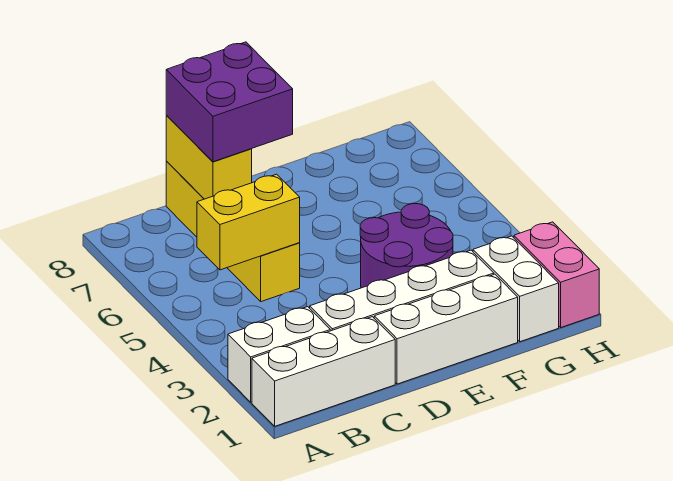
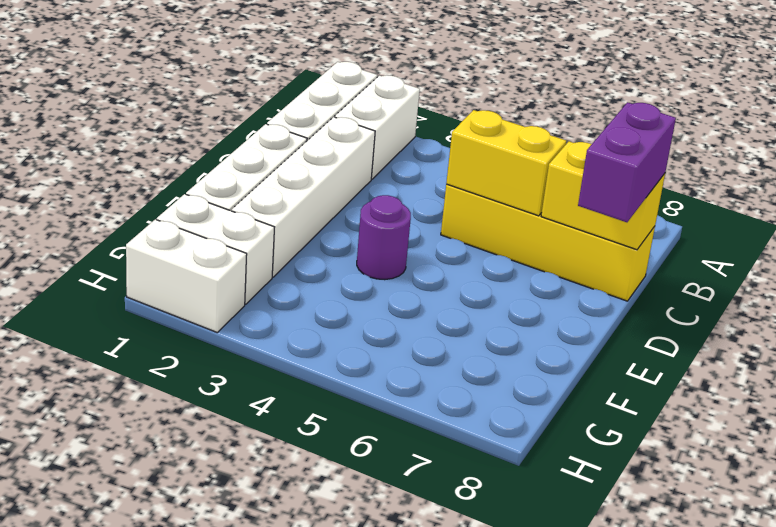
yellow 1x2 brick [197,174,300,270] -> yellow 1x2 brick turned to [446,110,566,216]
purple 2x2 brick [166,42,293,162] -> purple 1x2 brick [578,102,676,222]
purple 2x2 round brick [360,204,453,288] -> purple 1x1 round brick [357,195,411,280]
pink 1x2 brick [514,222,599,327] -> white 1x2 brick [126,219,247,332]

